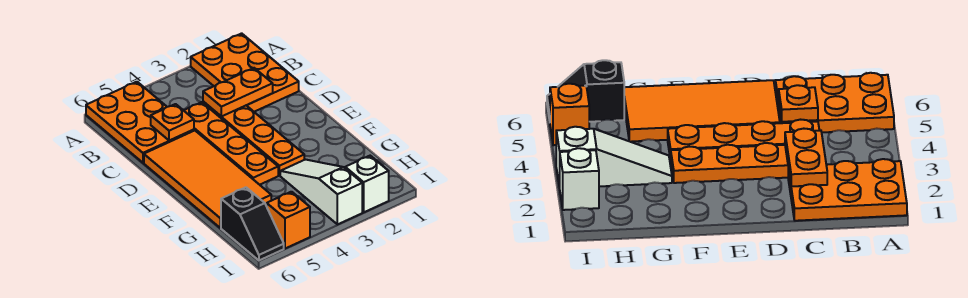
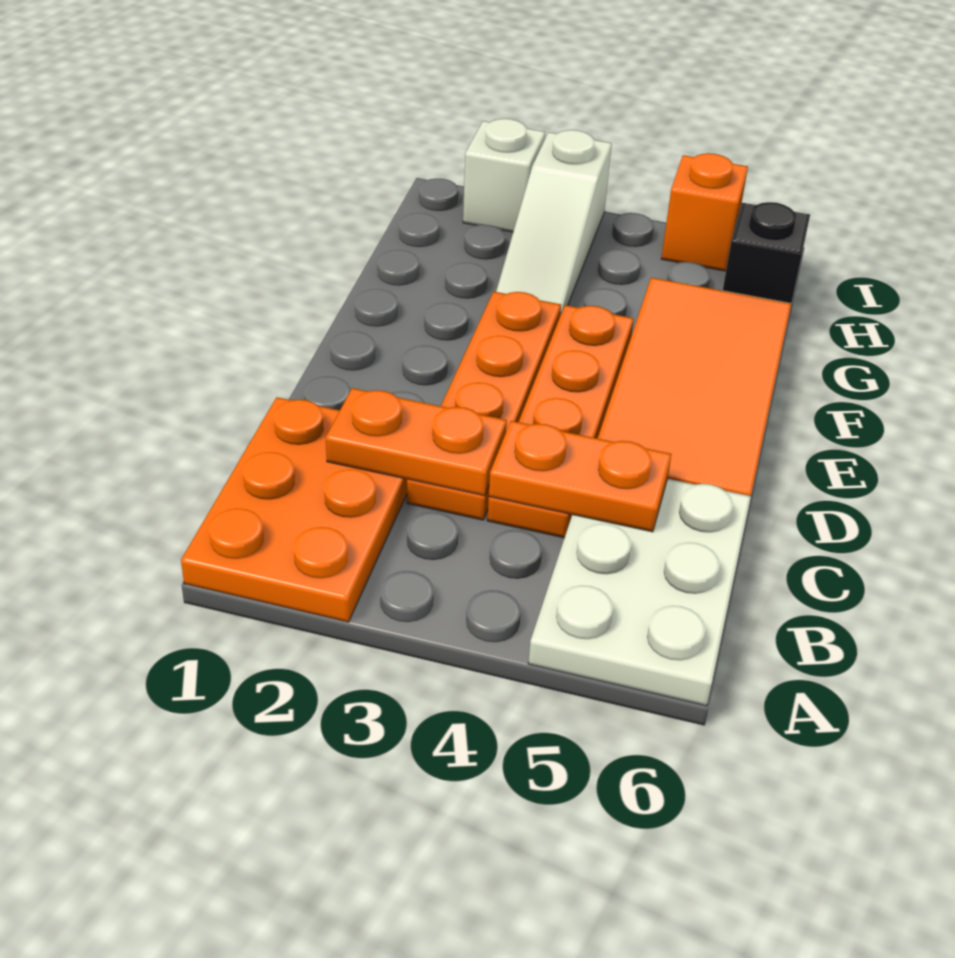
orange 2x3 plate [86,82,194,163] -> white 2x3 plate [528,479,751,706]
orange 1x1 plate [151,104,194,141] -> orange 1x2 plate [489,421,671,532]

